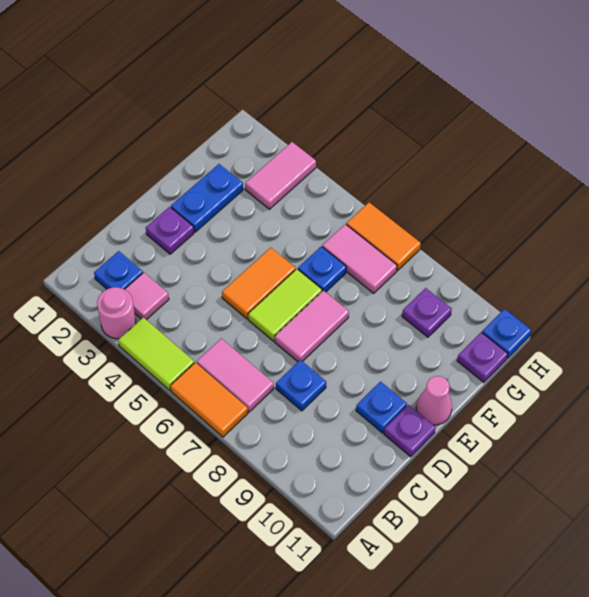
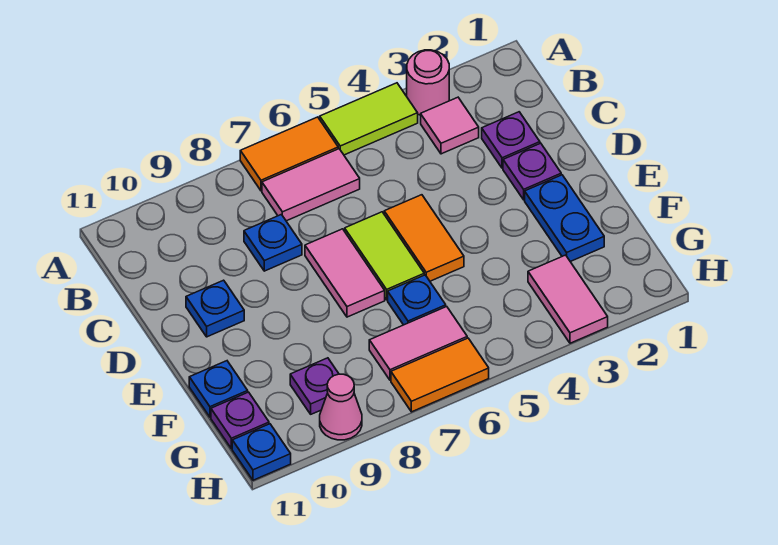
blue 1x1 plate [94,251,143,289] -> blue 1x1 plate moved to [189,361,248,417]
purple 1x1 plate [384,405,435,457] -> purple 1x1 plate moved to [482,112,540,168]
pink 1x1 cone [416,376,452,425] -> pink 1x1 cone moved to [320,374,362,440]

